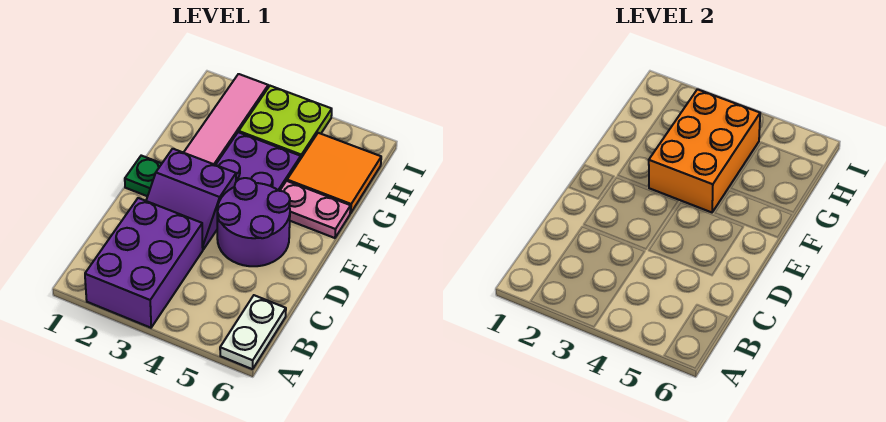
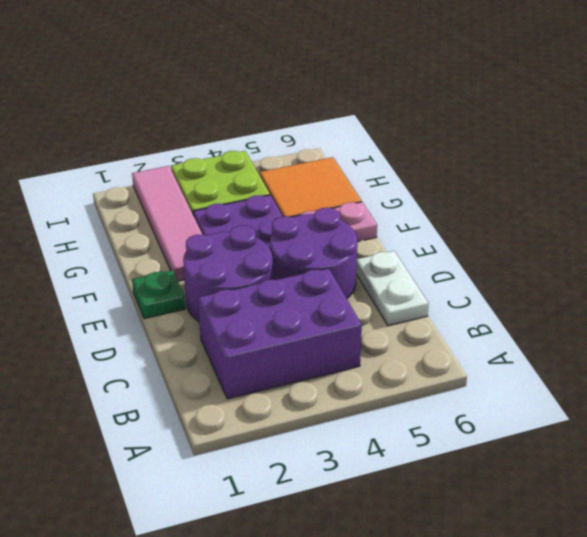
purple 2x3 brick [85,198,203,328] -> purple 2x3 brick turned to [198,268,362,399]
white 1x2 plate [220,295,286,369] -> white 1x2 plate moved to [356,251,429,326]
purple 2x2 slope [146,149,236,250] -> purple 2x2 round brick [183,225,273,322]
orange 2x3 brick [649,89,760,212] -> none

